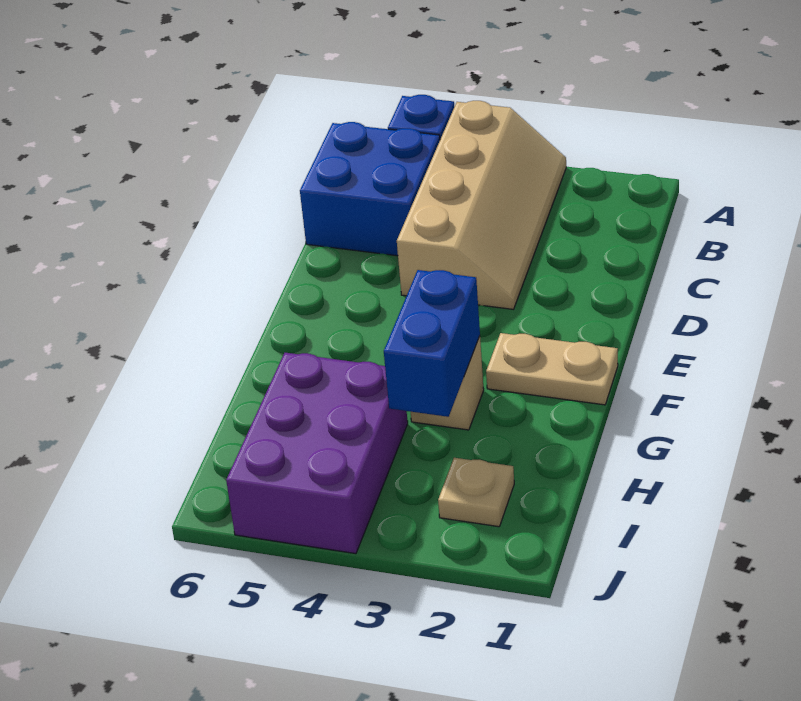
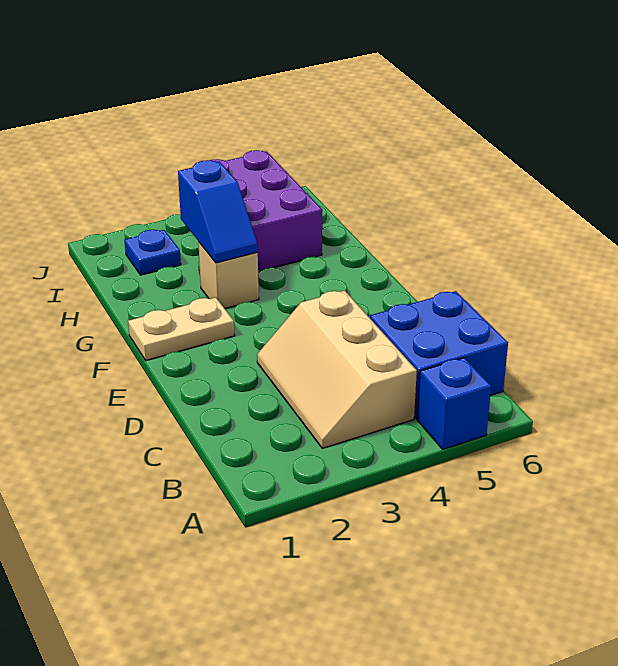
tan 2x4 slope [397,101,566,309] -> tan 2x3 slope [257,290,417,448]
blue 1x2 brick [384,270,480,417] -> blue 1x2 slope [178,160,258,263]
tan 1x1 plate [438,458,514,527] -> blue 1x1 plate [125,230,181,275]

